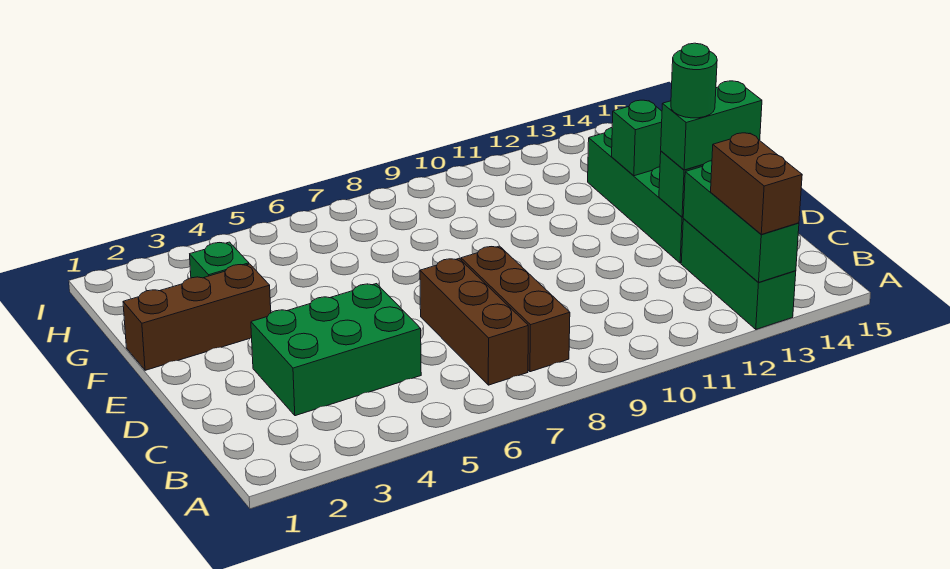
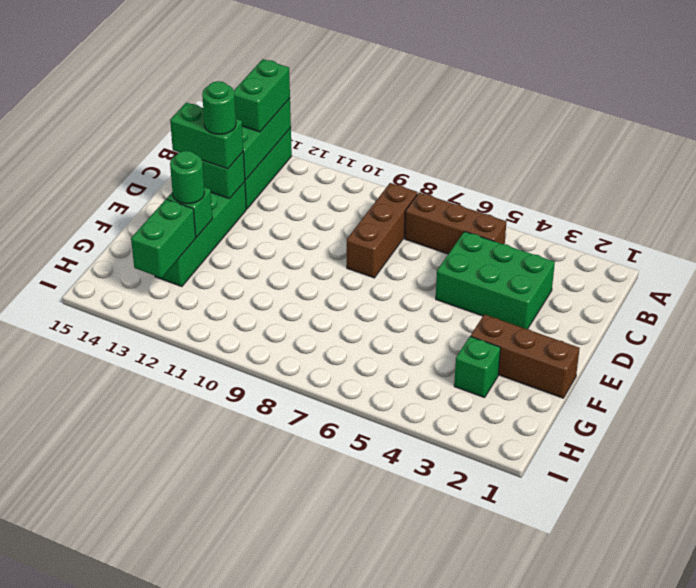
brown 1x2 brick [711,133,802,234] -> green 1x2 brick [234,59,290,132]
brown 1x3 brick [420,259,528,385] -> brown 1x3 brick turned to [405,193,506,254]
none -> green 1x1 round brick [170,151,204,204]
none -> green 1x2 brick [131,199,196,278]

